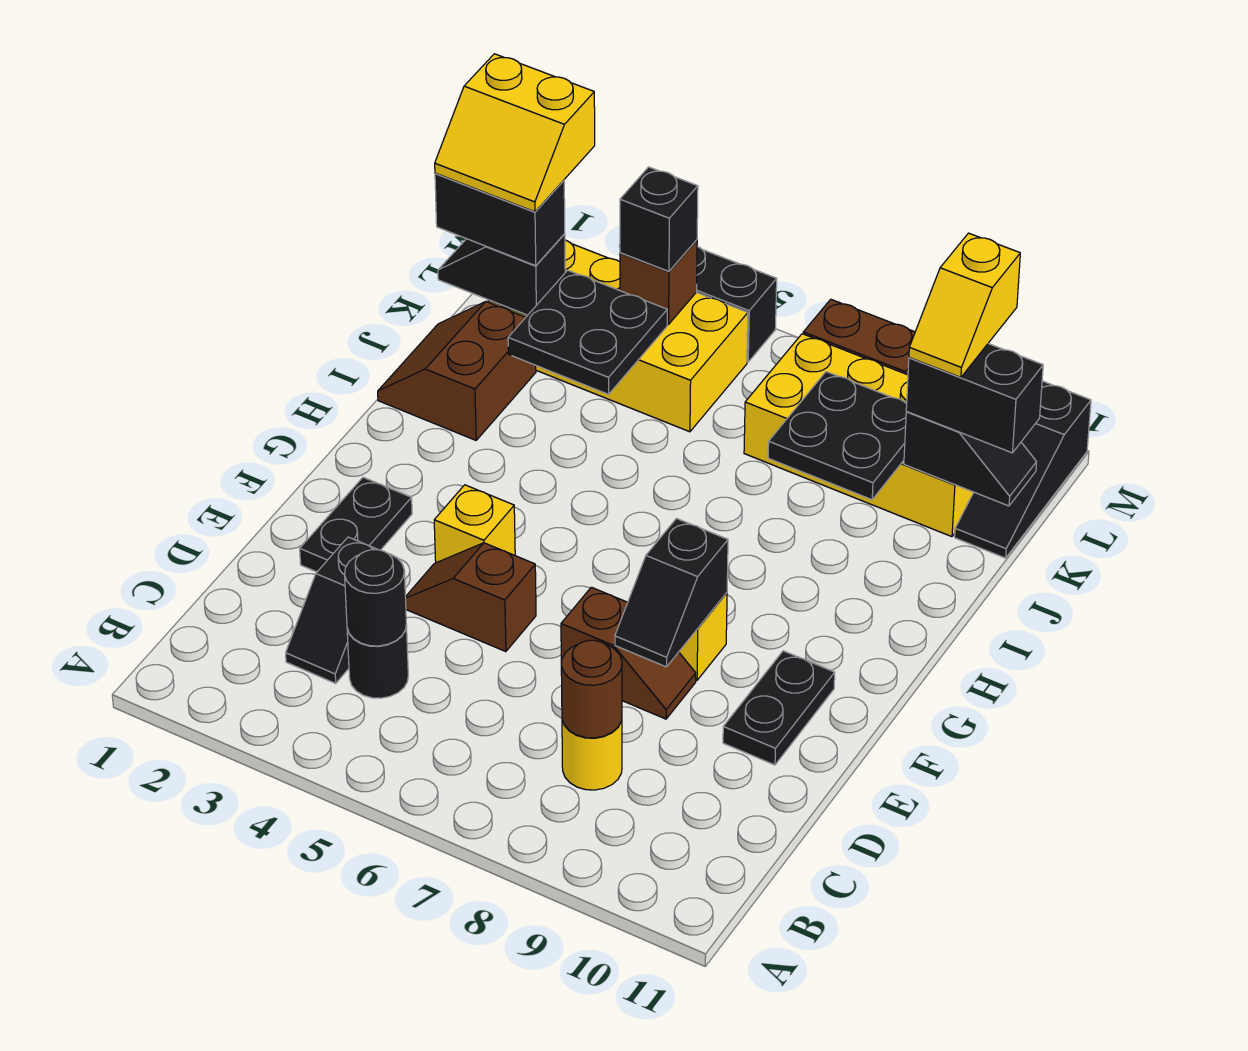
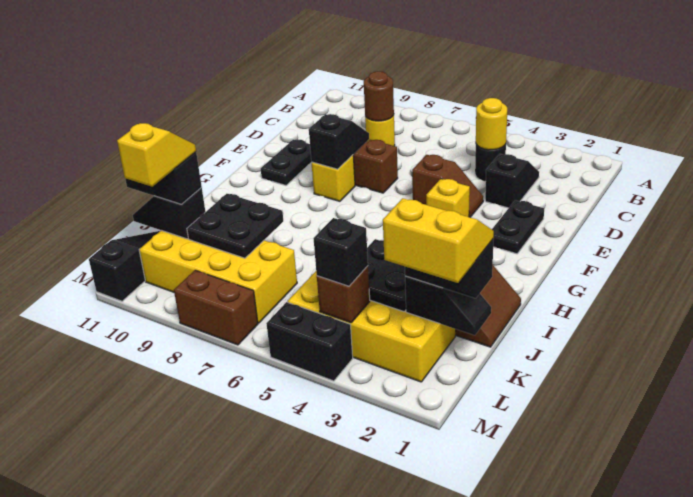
black 1x1 round brick [345,550,406,646] -> yellow 1x1 round brick [476,98,507,150]

